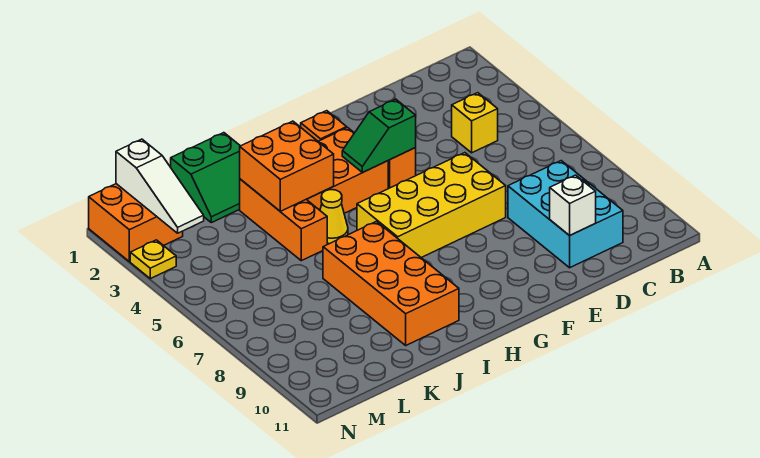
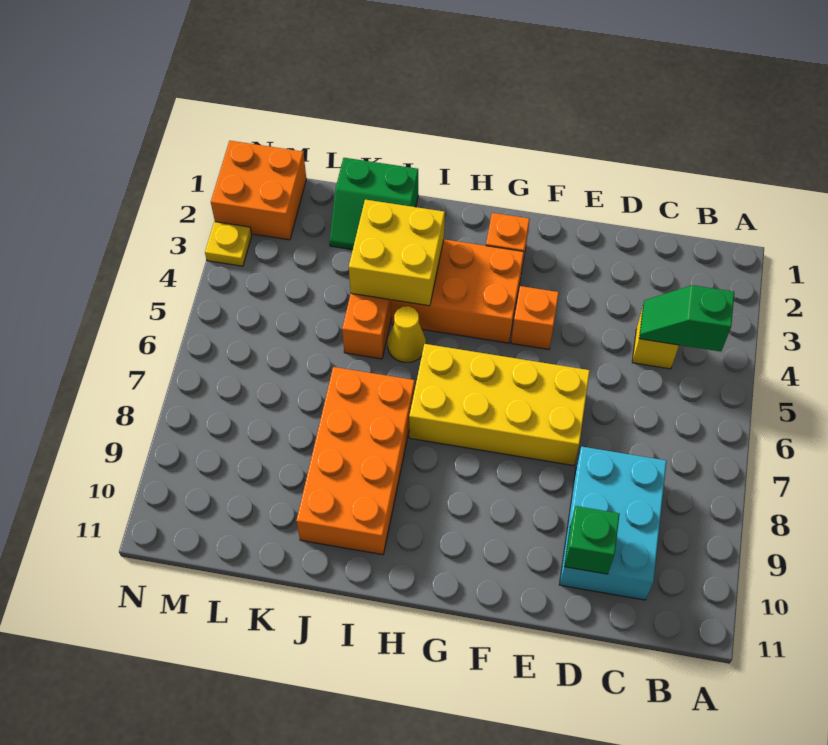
white 1x1 brick [550,175,596,236] -> green 1x1 brick [564,506,620,574]
green 1x2 slope [342,99,416,172] -> green 1x2 slope moved to [639,285,734,352]
orange 2x2 brick [240,121,334,211] -> yellow 2x2 brick [349,200,445,306]
white 1x3 slope [116,139,204,233] -> none

